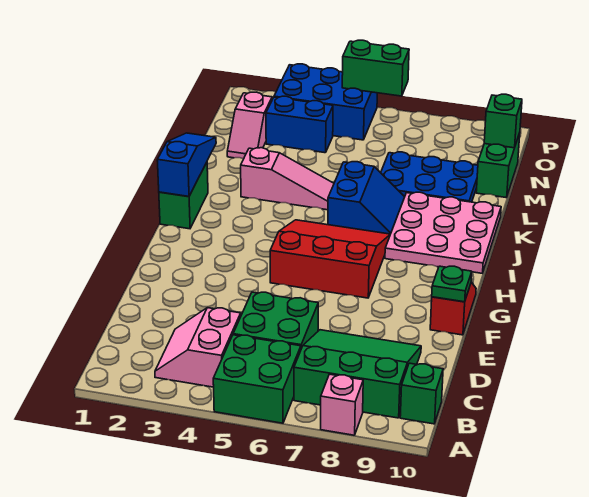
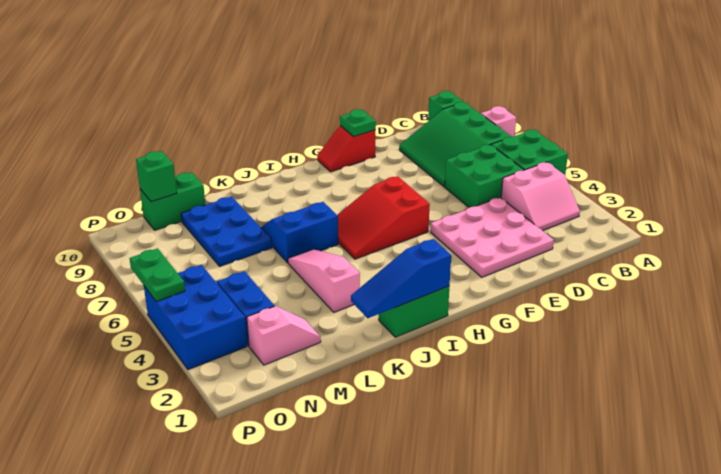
red 3x3 slope [270,220,390,298] -> red 2x3 slope [338,176,430,259]
pink 3x3 plate [385,192,501,273] -> pink 3x3 plate moved to [430,198,554,277]
green 1x2 brick [342,40,409,96] -> green 1x2 plate [130,248,185,302]

